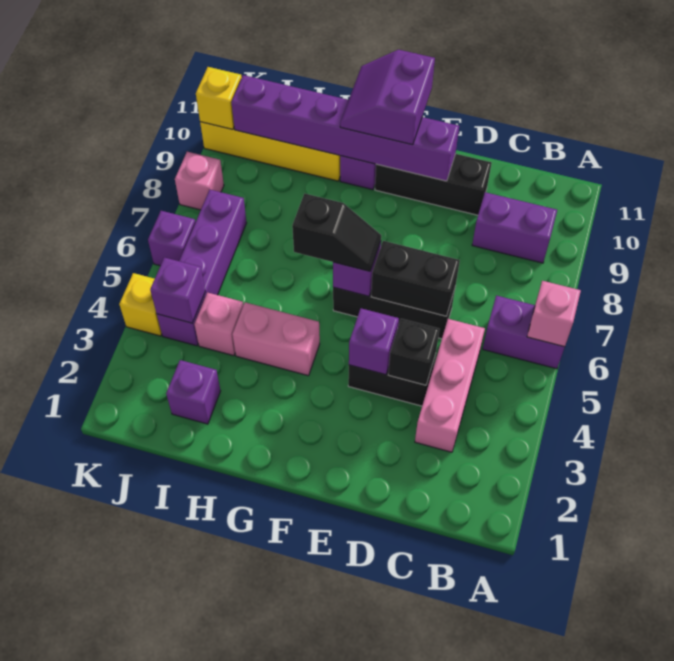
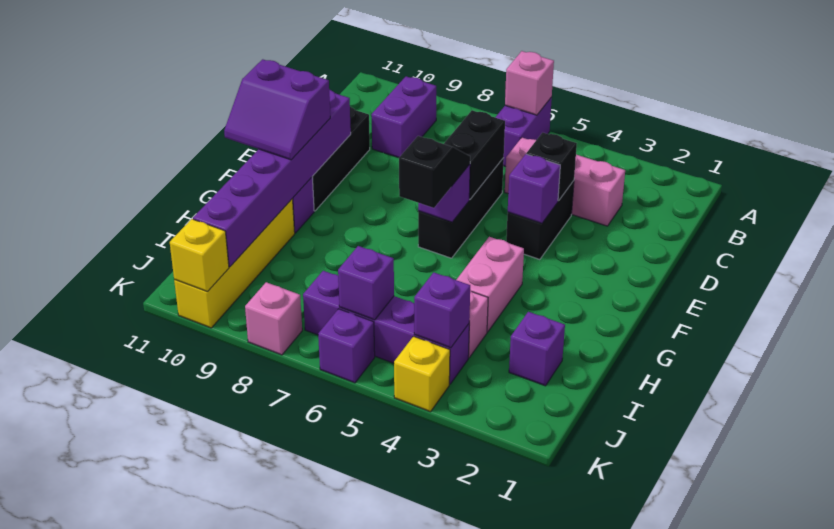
none -> purple 1x1 brick [338,246,394,320]

